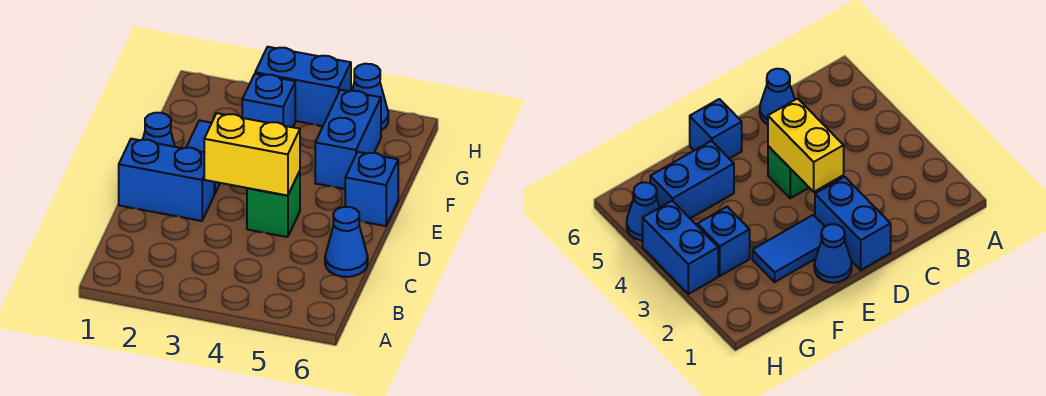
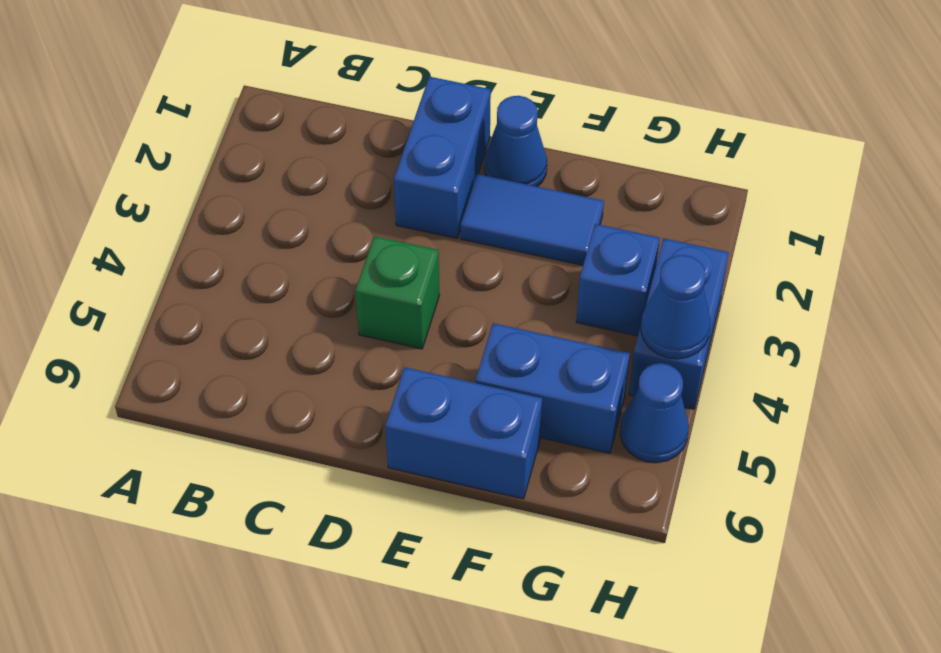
blue 1x1 cone [325,207,368,277] -> blue 1x1 cone moved to [641,255,710,359]
yellow 1x2 brick [204,113,300,196] -> none
blue 1x1 brick [345,152,398,226] -> blue 1x2 brick [385,367,542,499]

